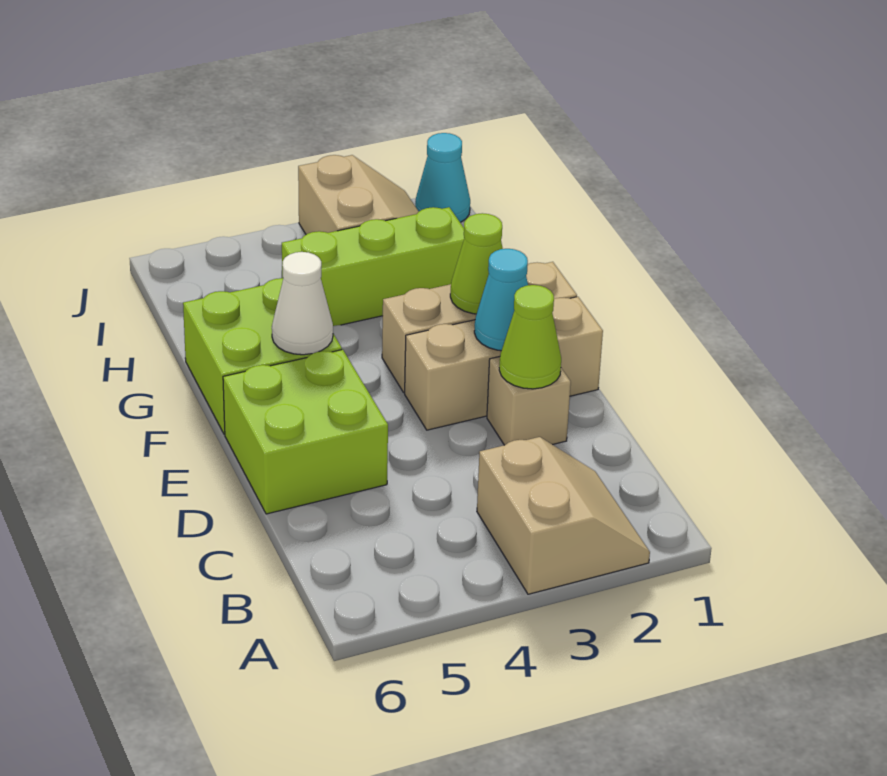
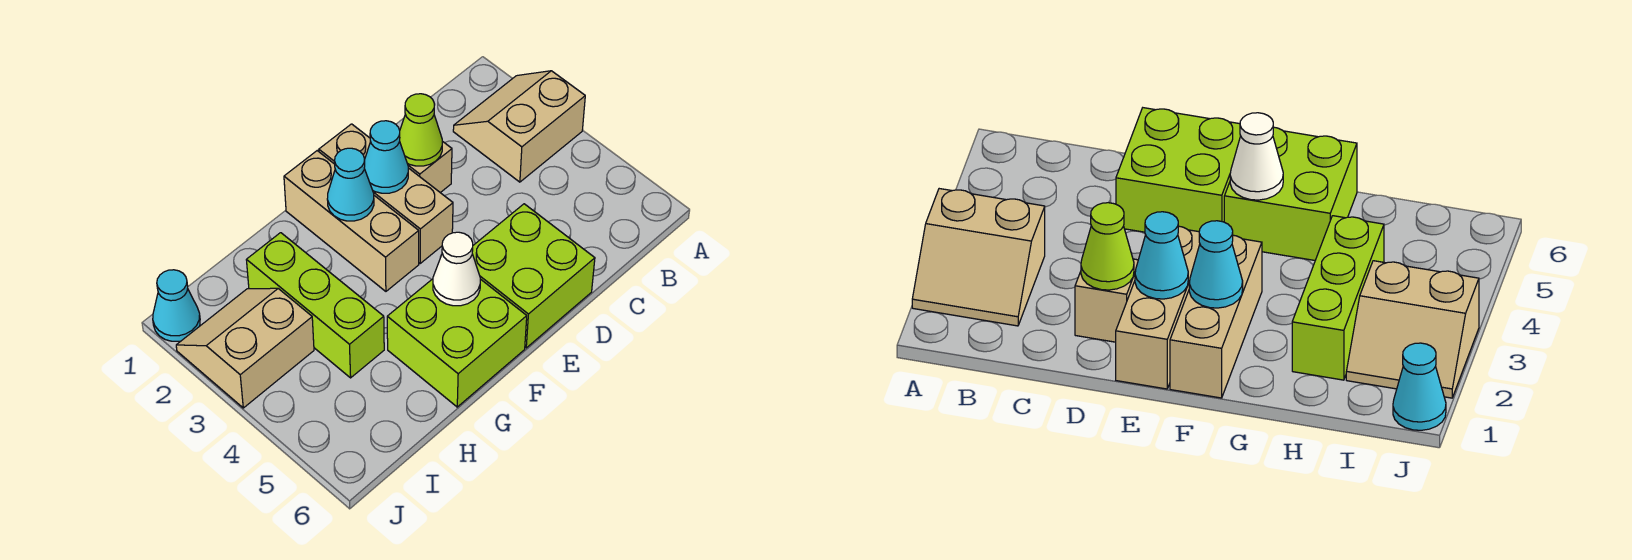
lime 1x1 cone [450,213,503,314] -> cyan 1x1 cone [327,148,374,221]

